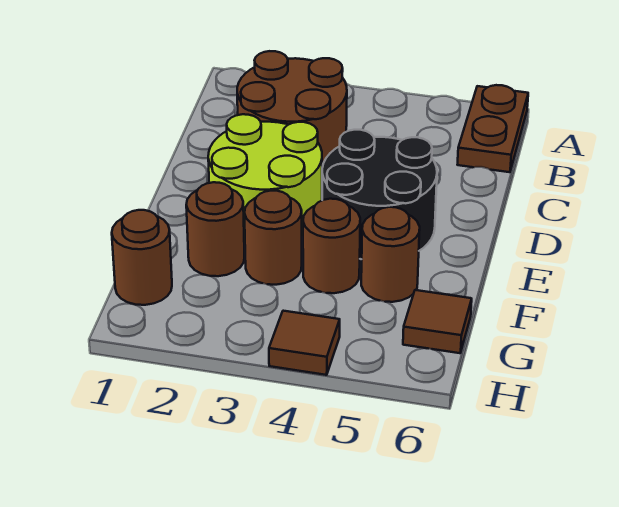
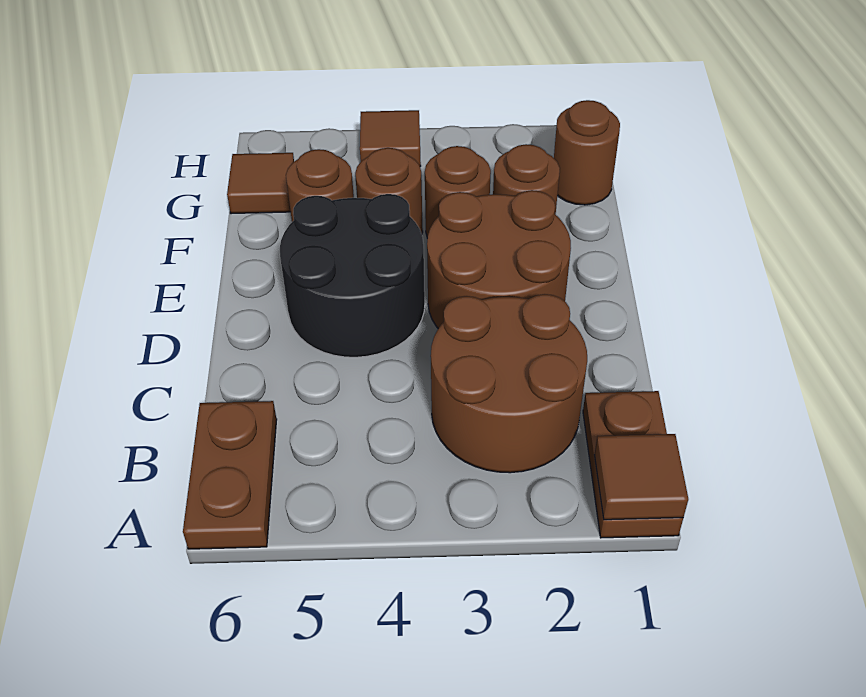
none -> brown 1x2 plate [583,391,683,538]
none -> brown 1x1 tile [594,434,688,520]
lime 2x2 round brick [208,114,322,242] -> brown 2x2 round brick [427,190,571,328]

